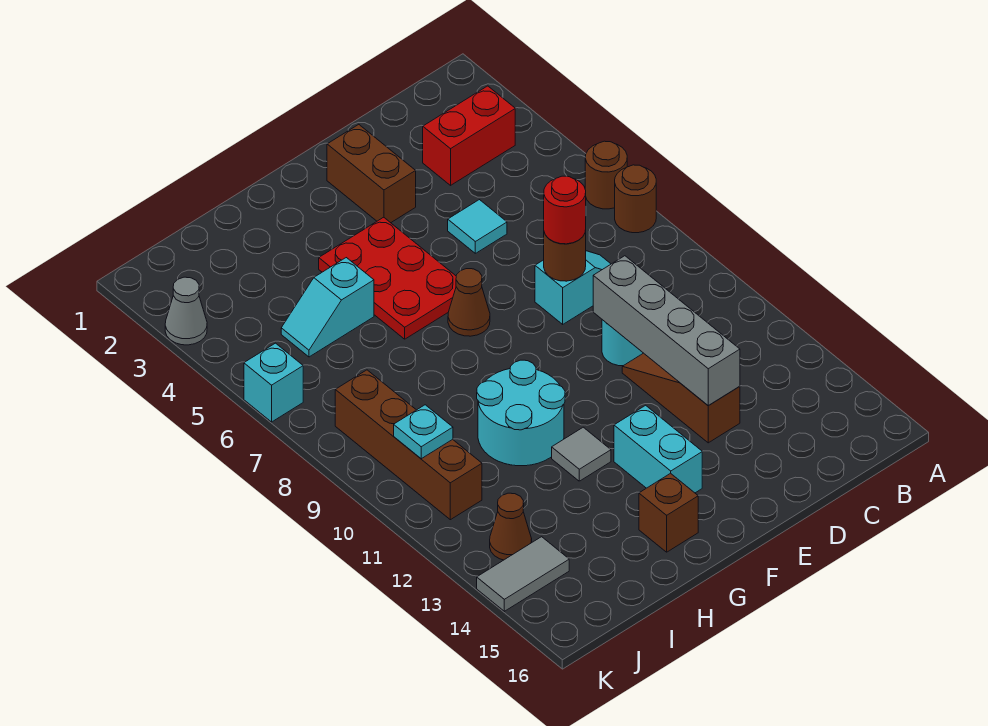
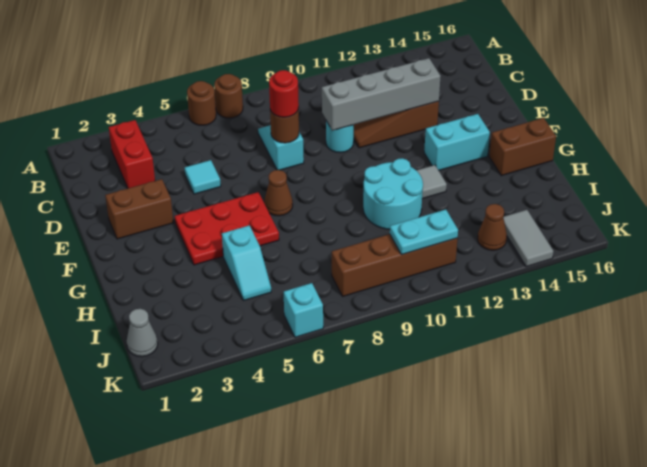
brown 1x1 brick [639,473,698,552] -> brown 1x2 brick [489,118,556,176]
cyan 1x1 plate [394,405,453,459] -> cyan 1x2 plate [390,209,458,255]
grey 1x1 cone [165,277,207,345] -> grey 1x1 cone moved to [127,309,158,357]

